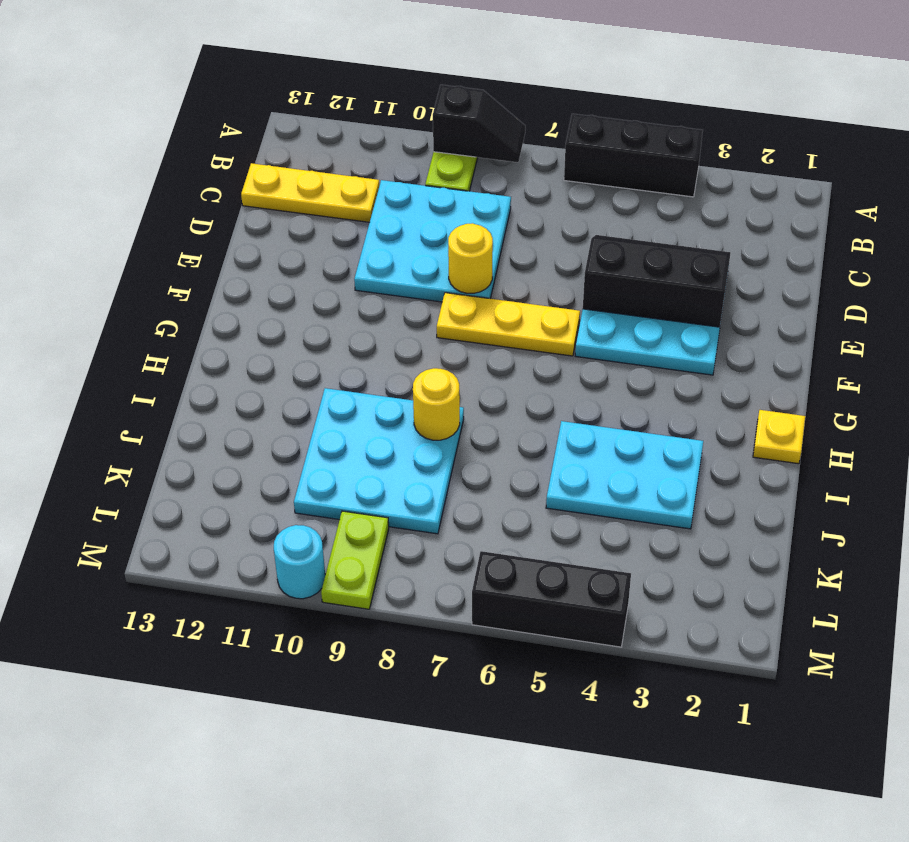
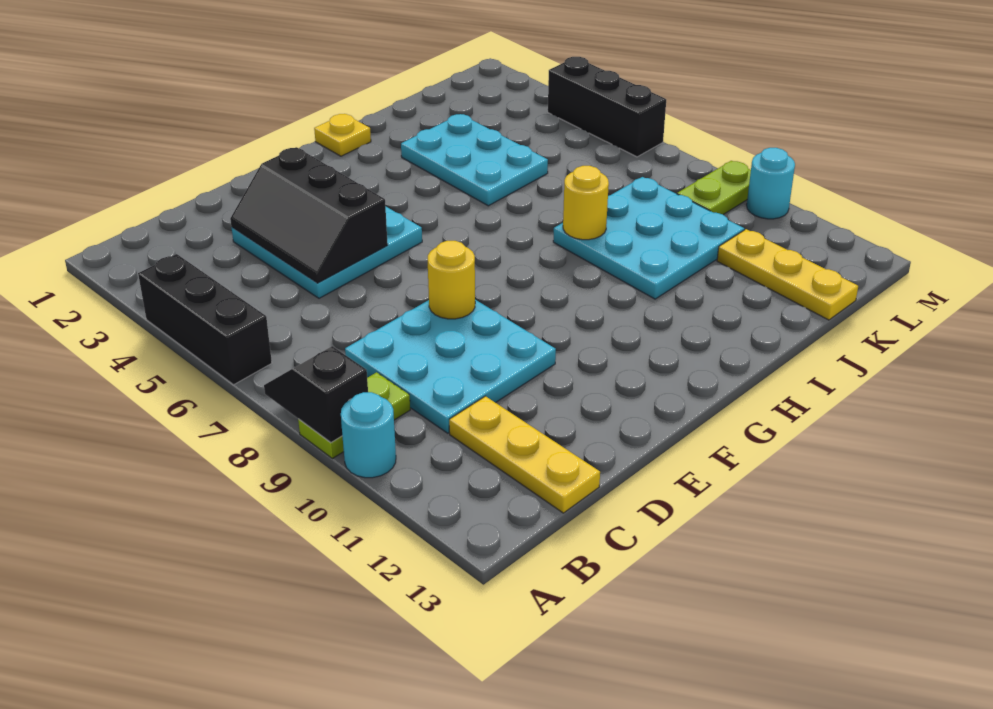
none -> cyan 1x1 round brick [341,392,396,478]
yellow 1x3 plate [437,293,580,356] -> yellow 1x3 plate moved to [717,229,858,320]

